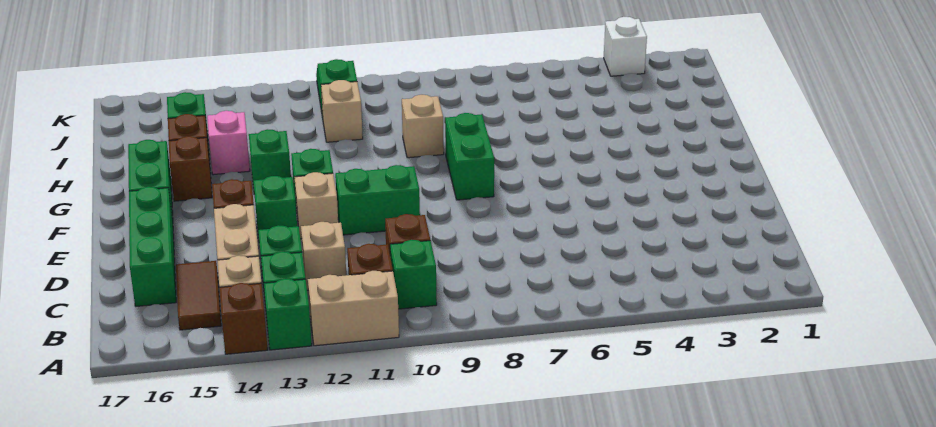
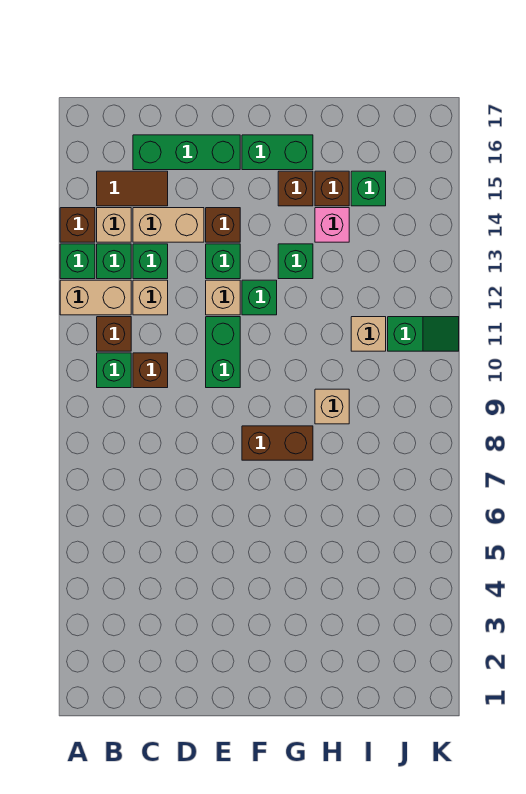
tan 1x2 brick [308,271,399,346] -> tan 1x2 brick turned to [60,280,131,315]
green 1x2 brick [445,113,494,200] -> brown 1x2 brick [242,426,313,460]
white 1x1 brick [604,17,647,76] -> none

